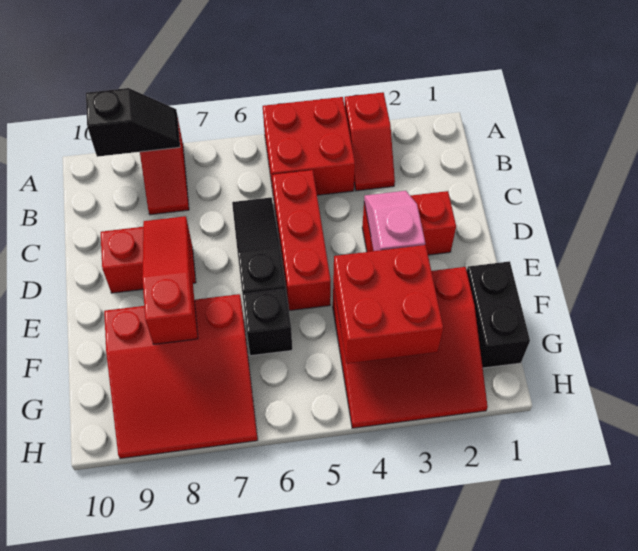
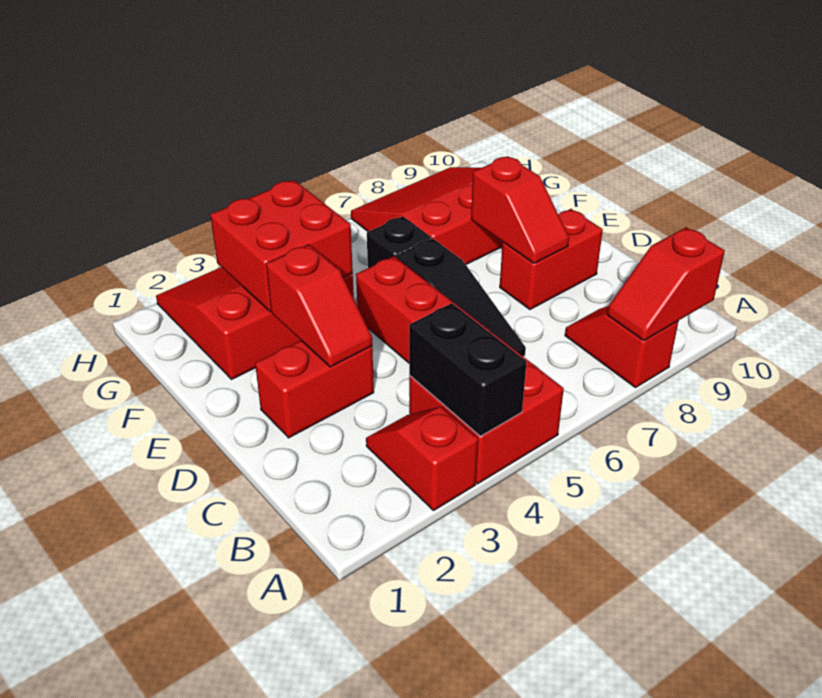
black 1x2 slope [86,88,180,157] -> red 1x2 slope [607,227,725,341]
pink 1x2 slope [364,191,425,251] -> red 1x2 slope [266,245,372,367]
red 1x3 slope [142,216,198,344] -> red 1x2 slope [471,156,569,263]
black 1x2 brick [467,261,530,368] -> black 1x2 brick moved to [409,303,526,436]

